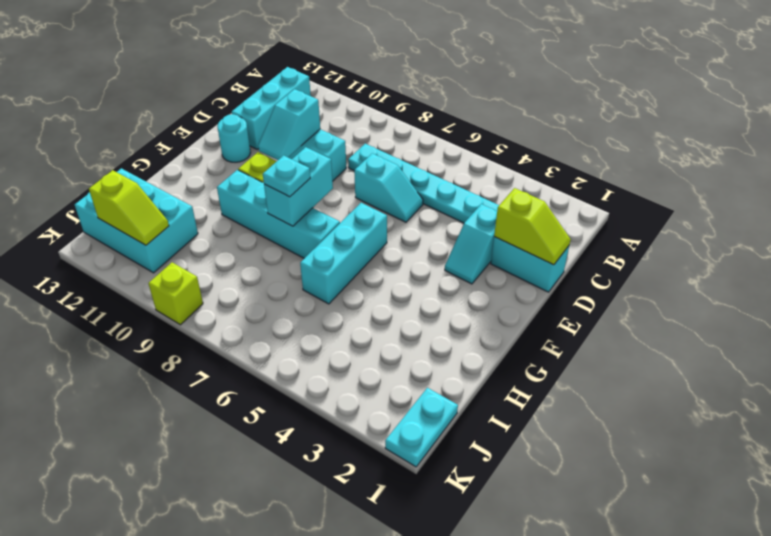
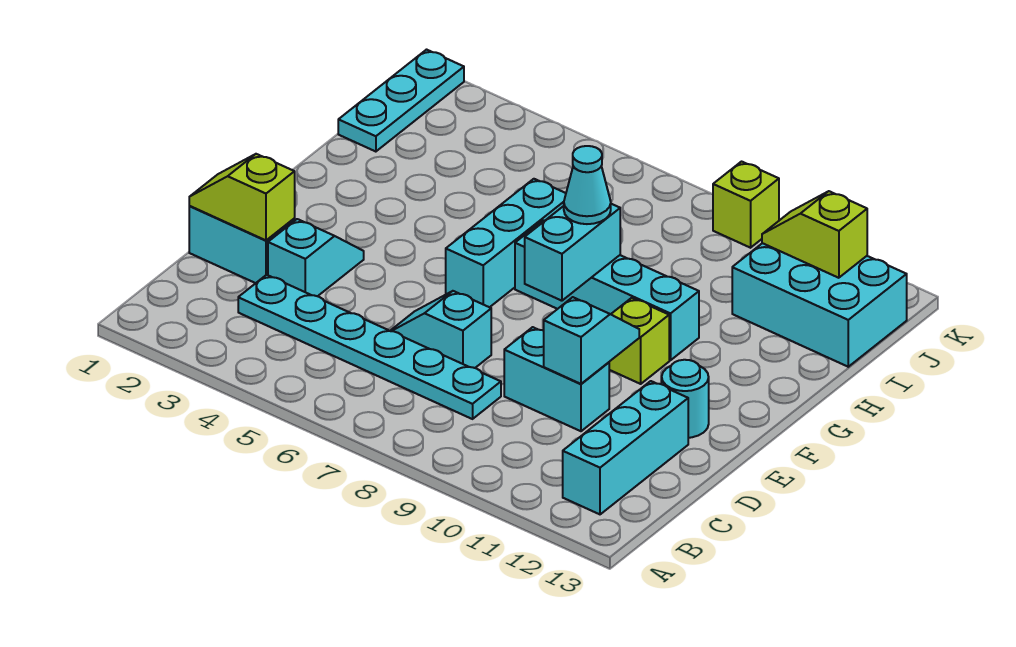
cyan 1x1 plate [263,155,310,197] -> cyan 1x1 cone [564,146,611,224]
cyan 1x2 plate [385,388,458,467] -> cyan 1x3 plate [338,50,464,152]

